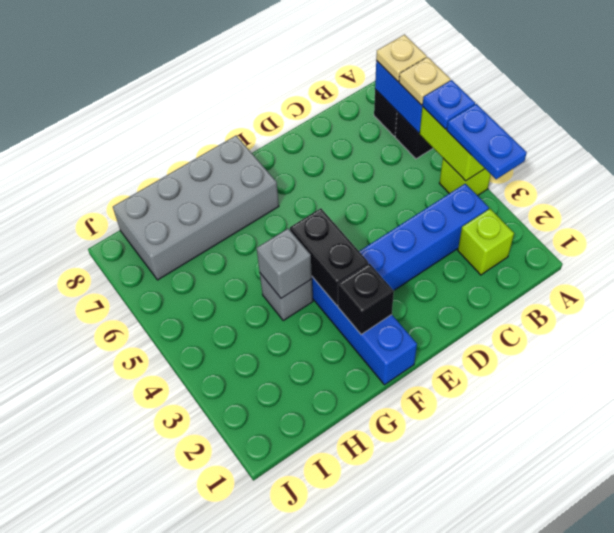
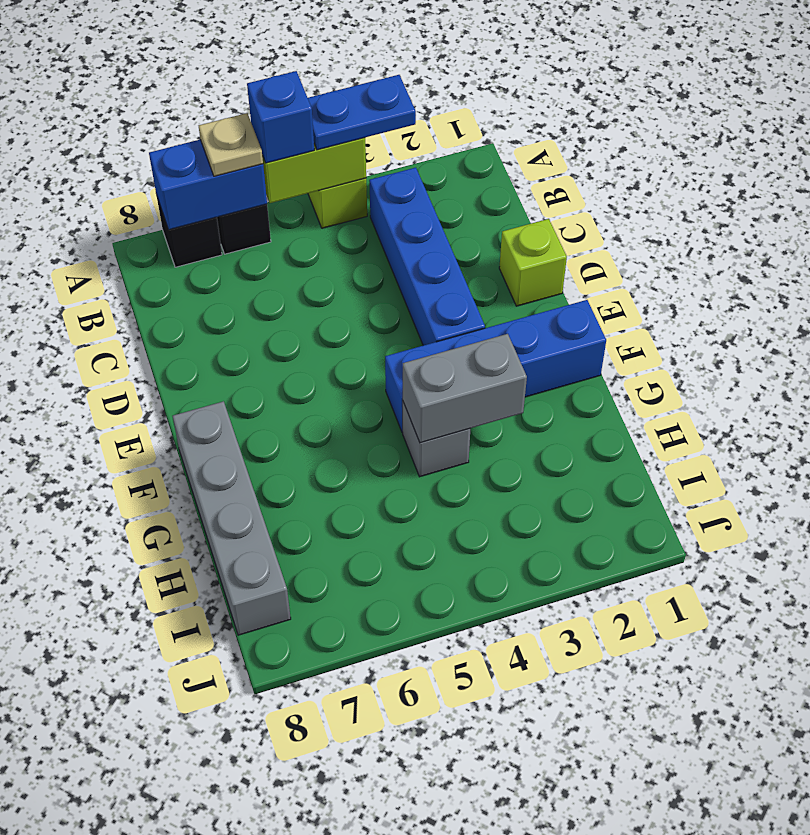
blue 1x1 plate [422,80,475,129] -> blue 1x1 brick [247,71,314,163]
tan 1x1 plate [376,35,427,81] -> none
lime 1x1 brick [458,209,514,275] -> lime 1x1 brick moved to [499,219,567,306]
black 1x1 brick [338,264,394,334] -> none
black 1x2 brick [290,208,368,306] -> none
grey 2x4 brick [113,136,279,280] -> grey 1x4 brick [173,401,291,635]
grey 1x1 brick [257,229,312,298] -> grey 1x2 brick [403,334,527,443]

